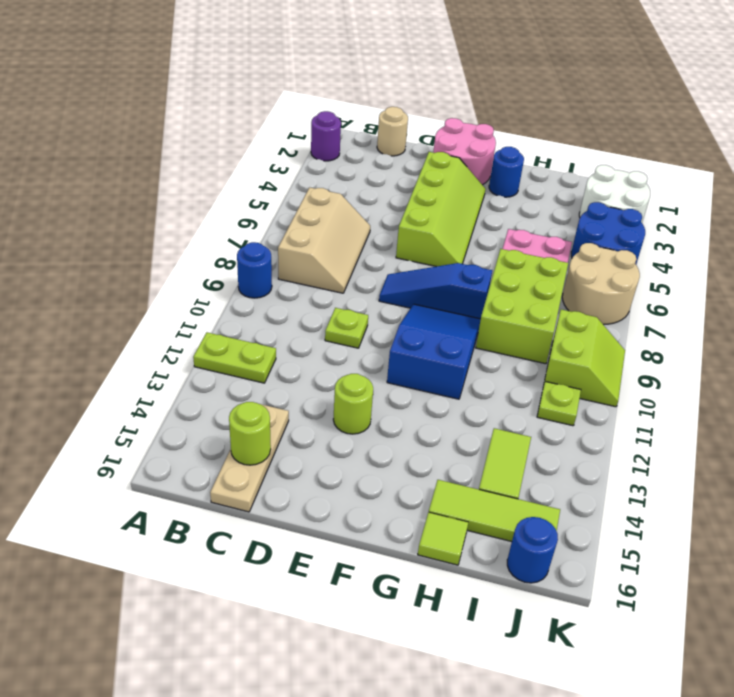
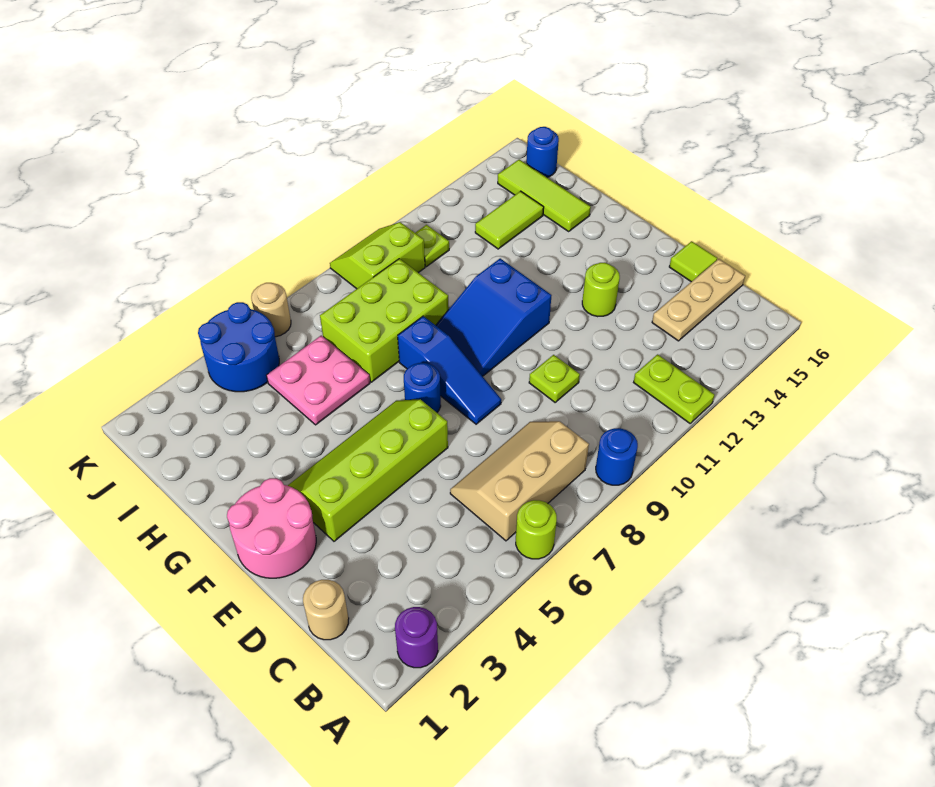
lime 1x1 round brick [229,402,271,465] -> lime 1x1 round brick moved to [516,500,557,559]
blue 1x1 round brick [489,147,524,197] -> blue 1x1 round brick moved to [404,363,441,412]
lime 1x1 tile [418,512,468,565] -> lime 1x1 tile moved to [669,241,717,282]
white 2x2 round brick [579,165,650,223] -> none
tan 2x2 round brick [562,243,640,325] -> tan 1x1 round brick [251,283,291,337]

